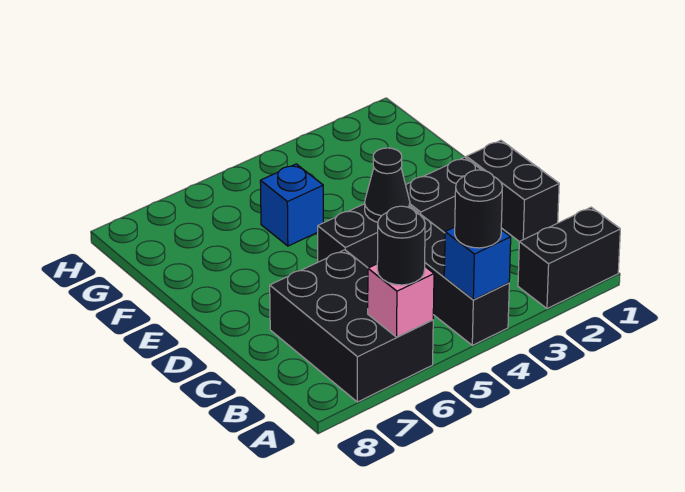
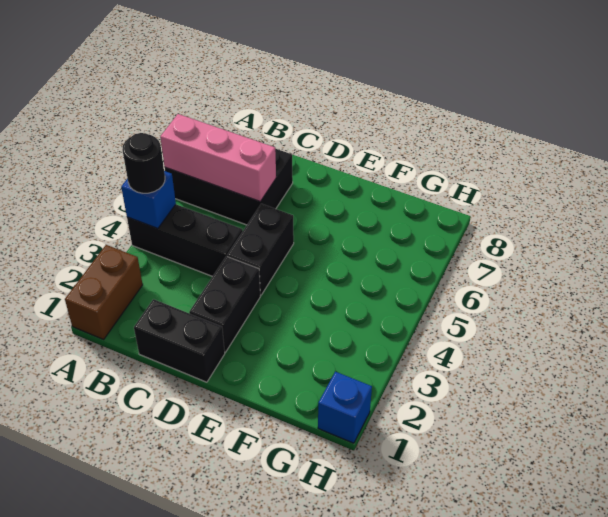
black 1x2 brick [518,207,620,309] -> brown 1x2 brick [65,245,143,339]
pink 1x1 brick [368,264,434,337] -> pink 1x3 brick [160,114,276,202]
black 1x1 round brick [377,206,425,285] -> none
black 1x1 cone [365,148,410,222] -> none
blue 1x1 brick [260,164,323,246] -> blue 1x1 brick moved to [318,372,372,443]

